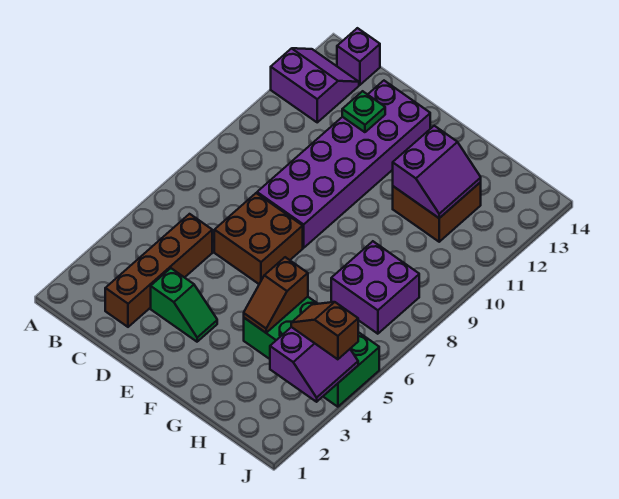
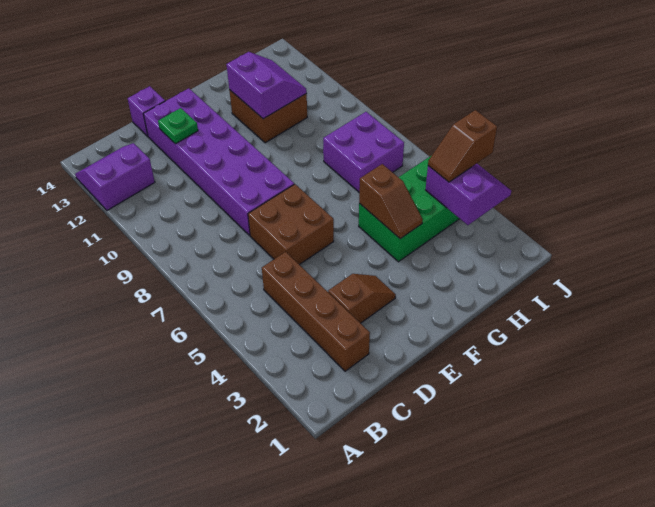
purple 1x1 brick [337,28,380,85] -> purple 1x1 brick moved to [128,86,165,136]
green 1x2 slope [151,268,217,342] -> brown 1x2 slope [328,274,396,323]

